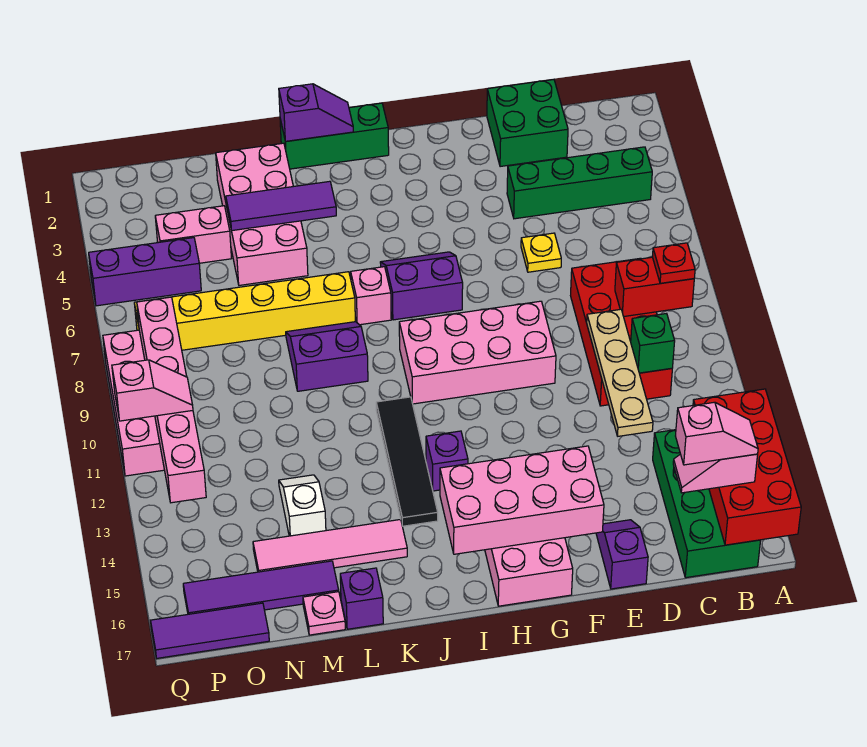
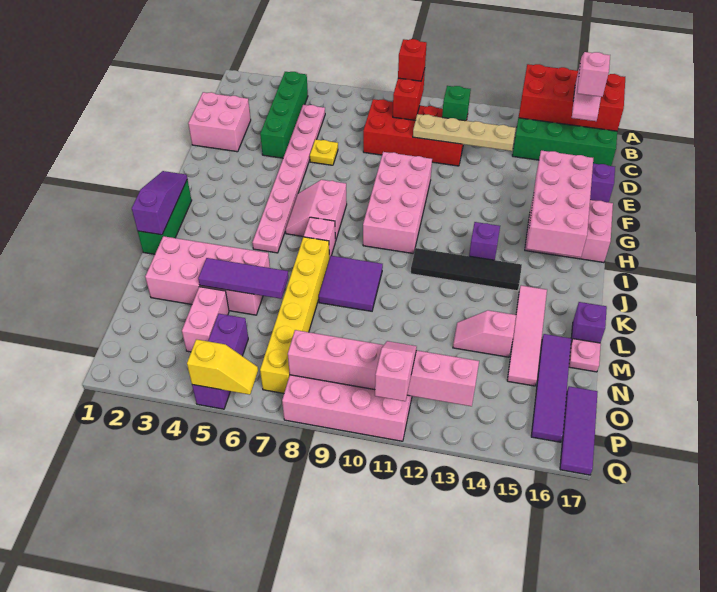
red 1x1 plate [652,243,695,283] -> red 1x1 brick [398,39,427,81]
none -> pink 1x8 plate [252,105,325,253]
green 2x2 brick [487,80,568,167] -> pink 2x2 brick [188,92,251,152]
purple 2x2 slope [380,252,463,320] -> pink 2x2 slope [285,180,347,241]
purple 1x2 slope [279,84,353,141] -> purple 1x3 slope [132,171,187,235]
purple 1x3 tile [226,181,336,231] -> purple 1x3 tile turned to [198,258,288,299]
purple 2x2 slope [286,322,368,391] -> purple 2x2 tile [319,256,383,311]
white 1x2 slope [279,475,326,536] -> pink 1x2 slope [453,310,516,357]
none -> yellow 1x2 slope [187,339,258,395]

